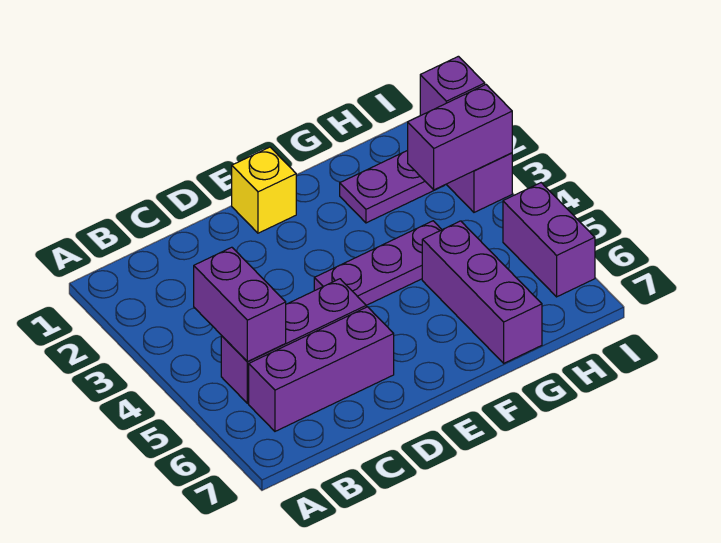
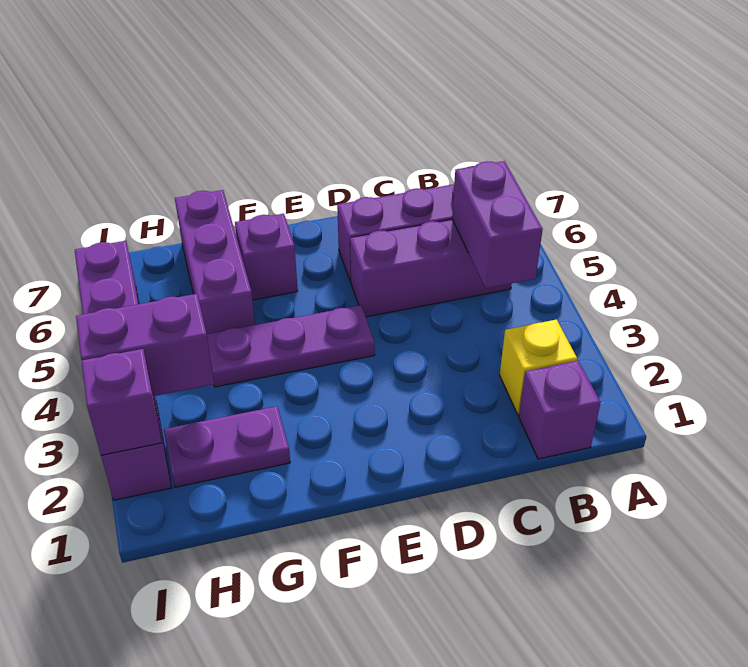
none -> purple 1x1 brick [519,361,601,459]
yellow 1x1 brick [232,147,296,233] -> yellow 1x1 brick moved to [500,320,577,415]
none -> purple 1x1 brick [235,214,298,300]

